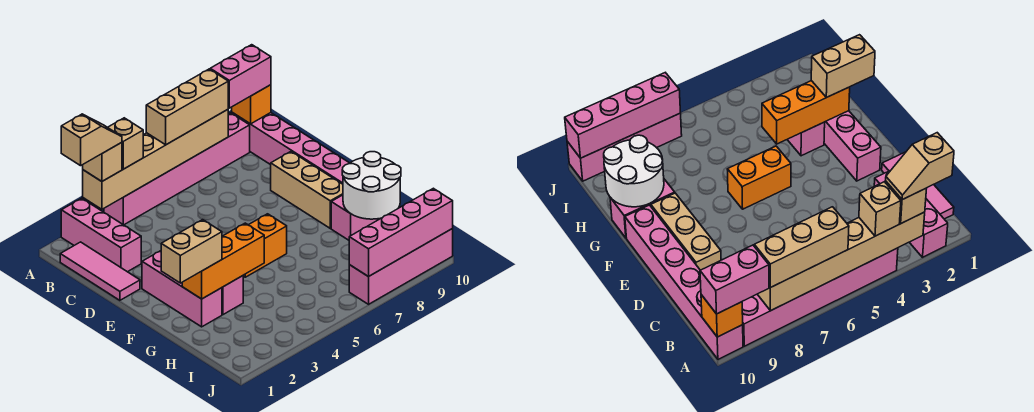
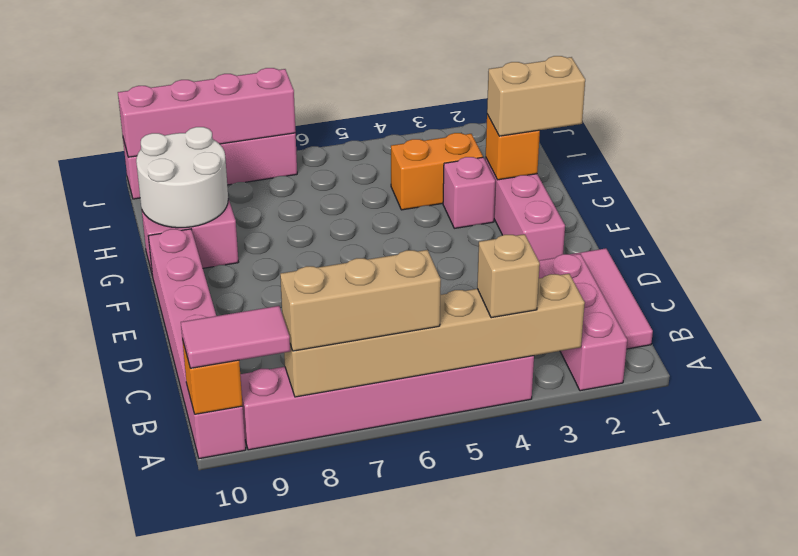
tan 1x2 slope [61,114,122,166] -> none
tan 1x1 brick [83,142,122,181] -> none
pink 1x2 brick [210,45,271,108] -> pink 1x2 tile [181,306,290,368]
tan 1x3 brick [271,152,343,228] -> none
orange 1x2 brick [243,214,287,277] -> orange 1x2 brick moved to [391,133,483,210]
orange 1x3 brick [182,223,264,299] -> orange 1x1 brick [486,114,540,180]

